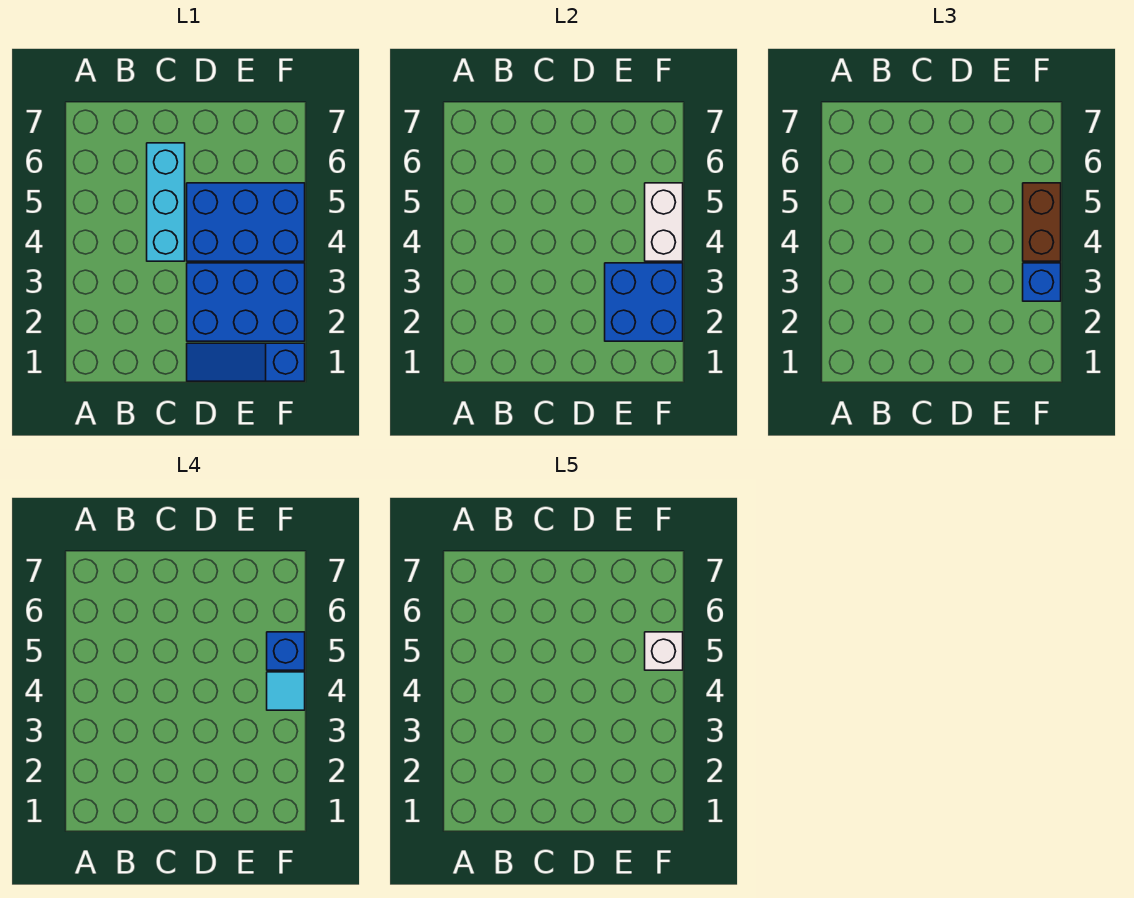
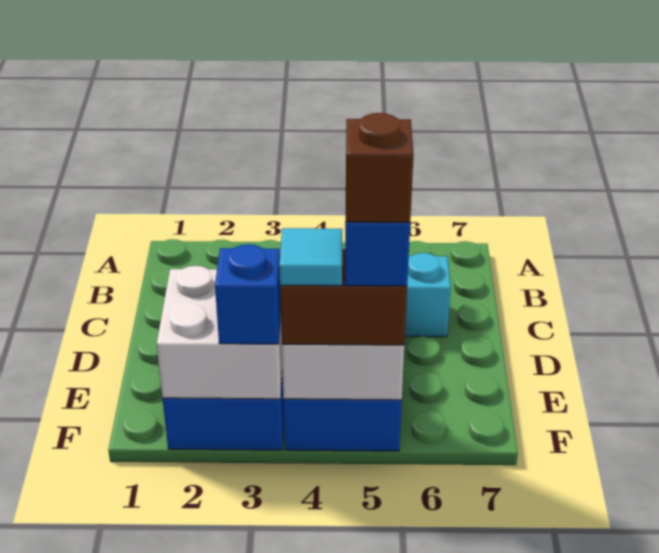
blue 1x3 slope [187,343,305,381] -> none
blue 2x2 brick [605,263,683,341] -> white 2x2 brick [157,266,282,399]
white 1x1 brick [645,632,683,670] -> brown 1x1 brick [346,113,414,222]

